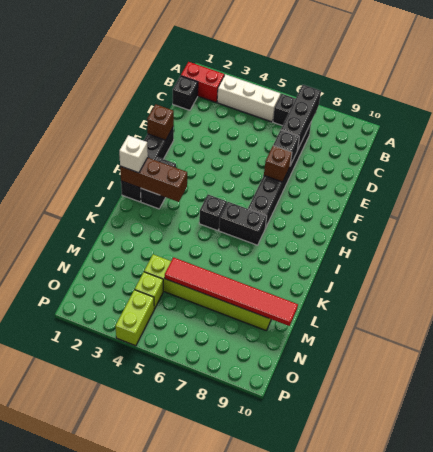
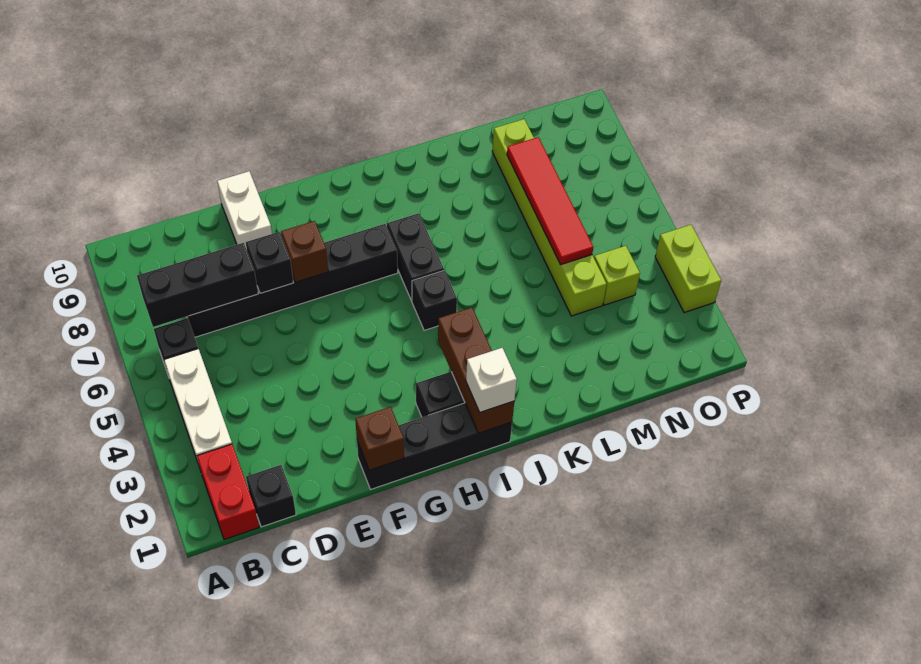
none -> white 1x2 brick [217,171,272,249]
red 1x6 tile [165,257,298,326] -> red 1x4 tile [507,137,593,265]
lime 1x2 brick [115,290,154,346] -> lime 1x2 brick turned to [655,225,721,313]

